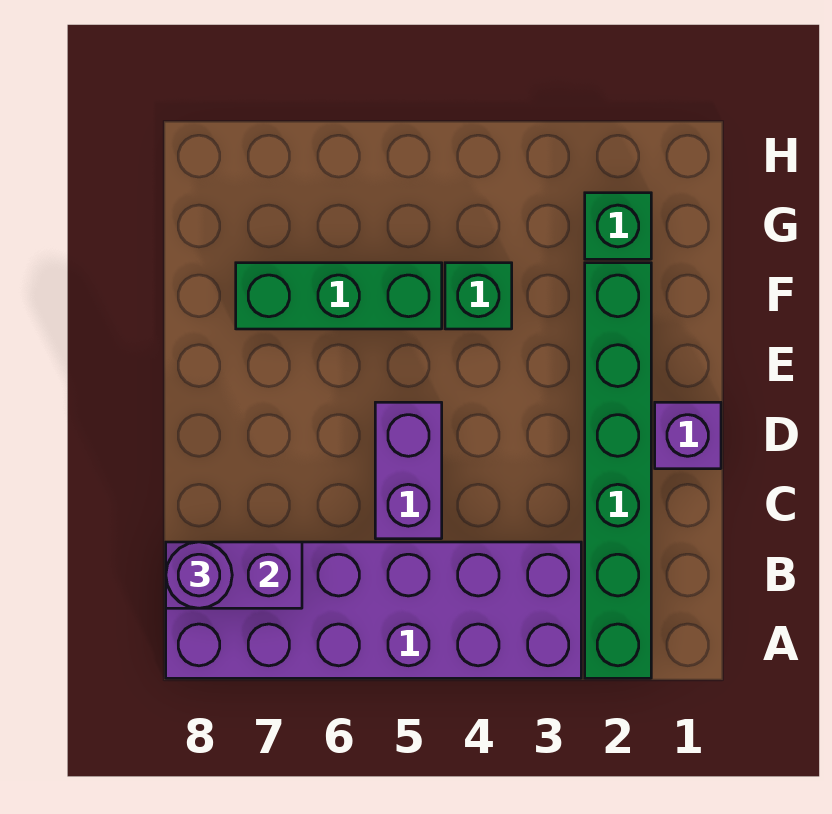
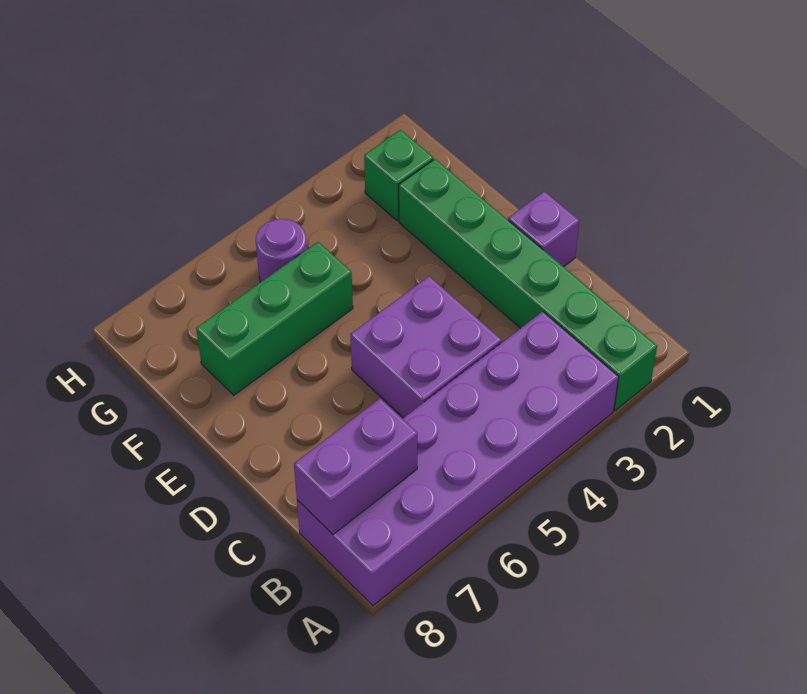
purple 1x1 round brick [166,542,232,608] -> purple 1x1 round brick moved to [256,219,307,282]
purple 1x2 brick [375,402,442,539] -> purple 2x2 brick [350,276,502,418]
green 1x1 brick [445,263,512,329] -> none

